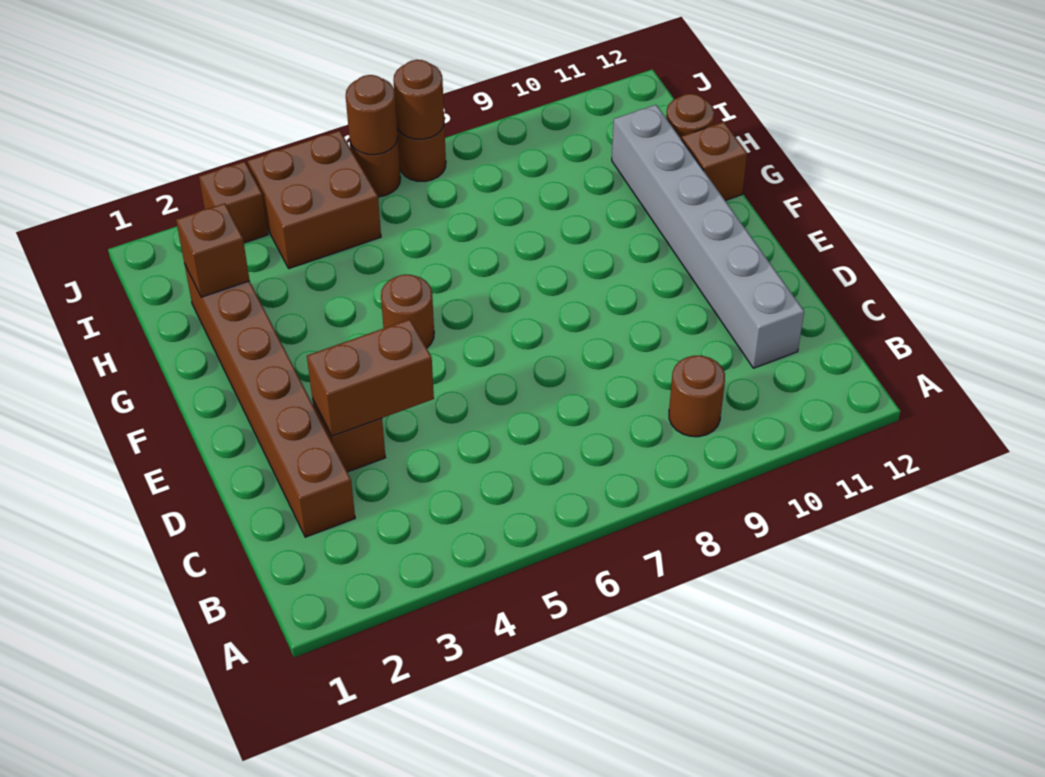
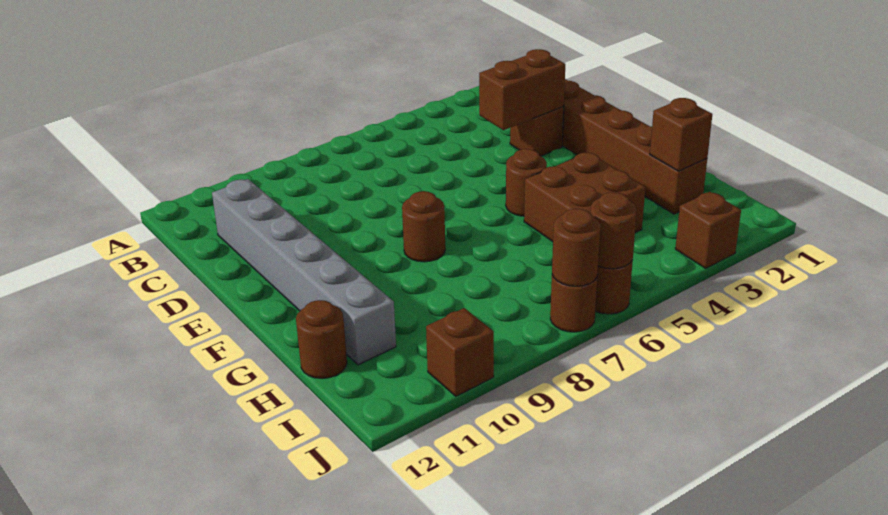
brown 1x1 round brick [669,356,725,437] -> brown 1x1 round brick moved to [402,191,445,262]
brown 1x1 brick [681,122,747,201] -> brown 1x1 brick moved to [426,308,494,396]
brown 2x2 brick [247,131,381,269] -> brown 2x2 brick moved to [524,152,645,241]

